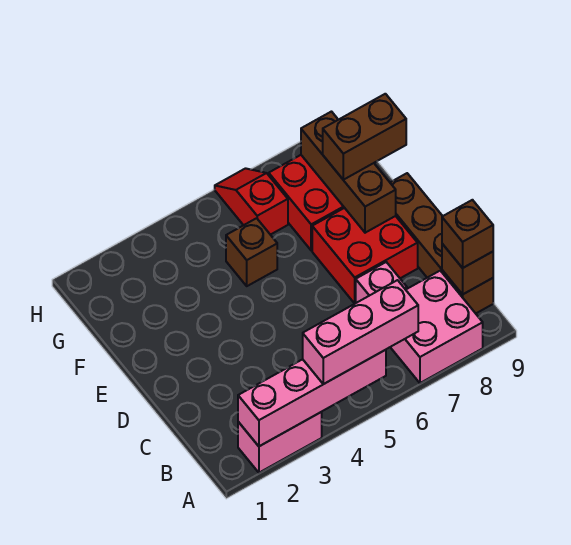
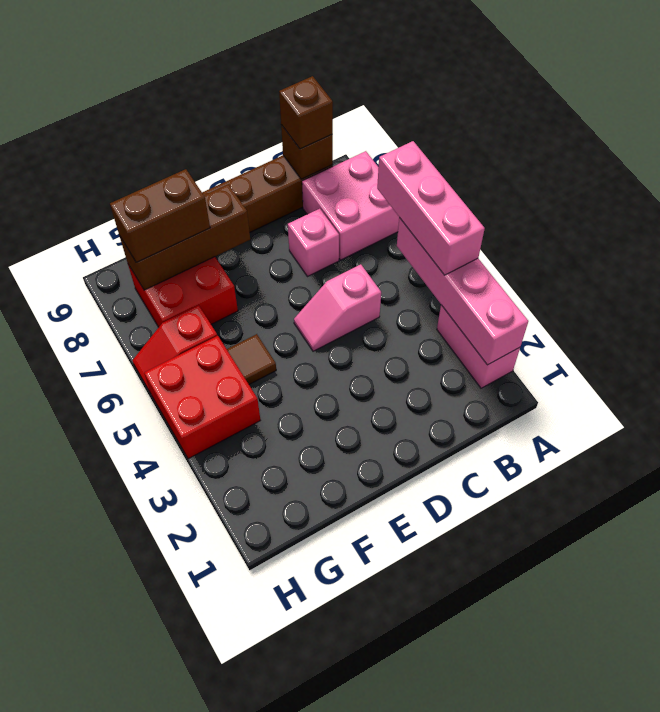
none -> pink 1x2 slope [294,264,381,351]
red 2x2 brick [312,208,418,304] -> red 2x2 brick moved to [144,336,260,459]
brown 1x1 brick [226,218,277,286] -> brown 1x1 tile [227,334,276,384]
brown 1x2 brick [323,94,406,180] -> brown 1x2 brick turned to [110,169,210,262]

